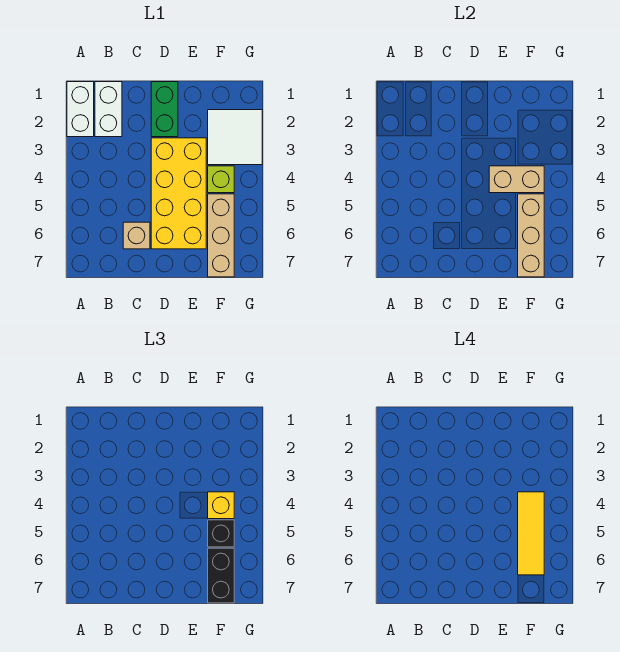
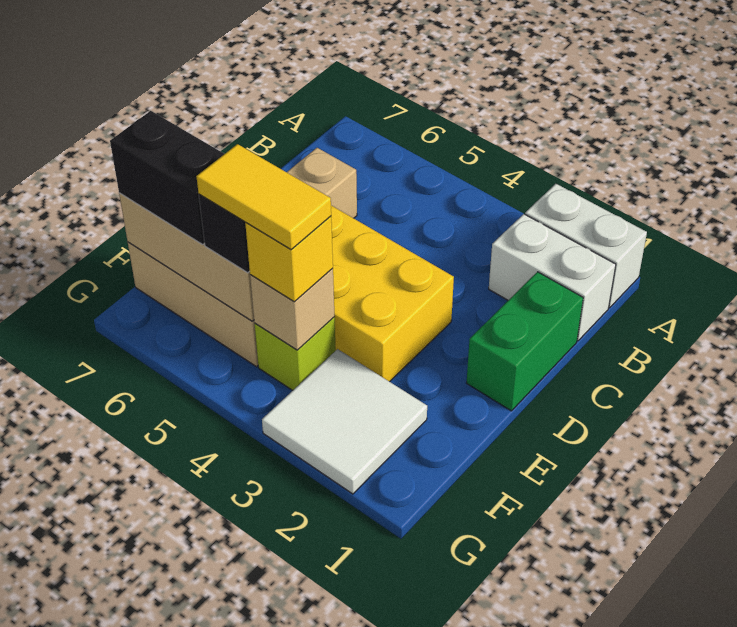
green 1x2 brick [151,82,178,137] -> green 1x2 brick turned to [467,272,583,411]
tan 1x2 brick [489,166,544,193] -> tan 1x1 brick [250,268,334,350]
yellow 1x3 tile [518,492,544,575] -> yellow 1x2 tile [196,144,331,250]

